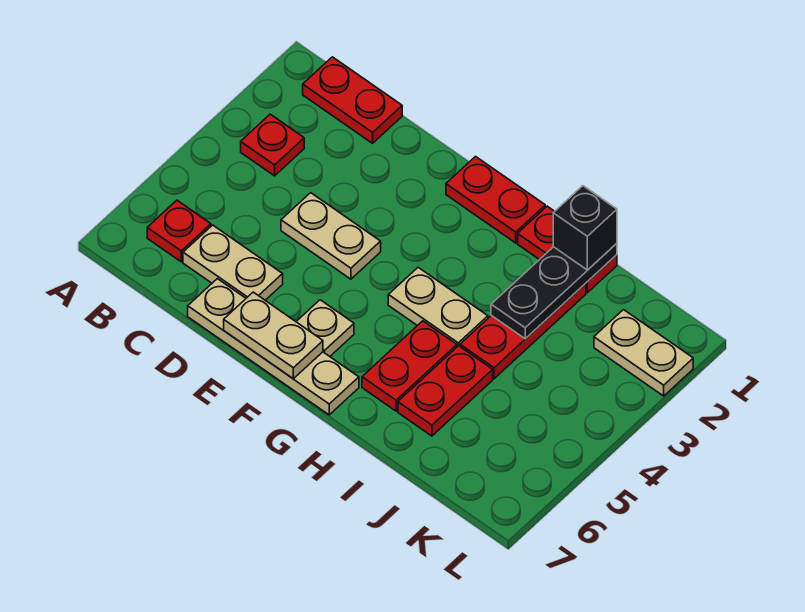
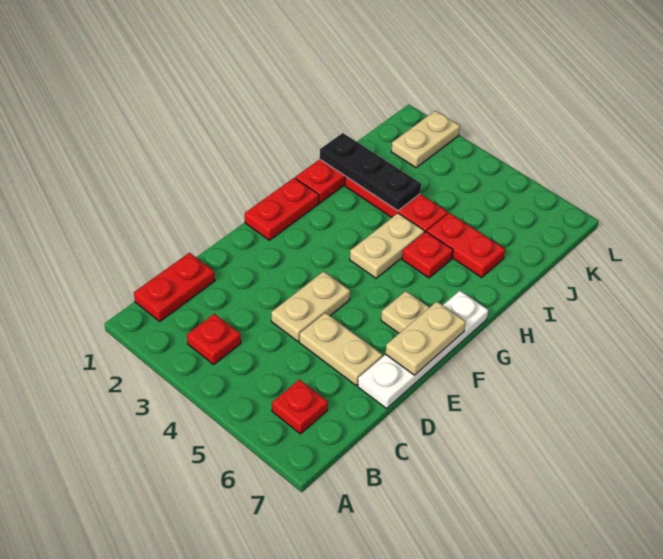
tan 1x2 plate [183,225,283,300] -> tan 1x2 plate turned to [299,313,383,385]
tan 1x4 plate [188,279,359,415] -> white 1x4 plate [358,291,489,408]
red 1x2 plate [362,321,457,411] -> red 1x1 plate [402,232,453,278]
black 1x1 brick [553,186,617,270] -> none

